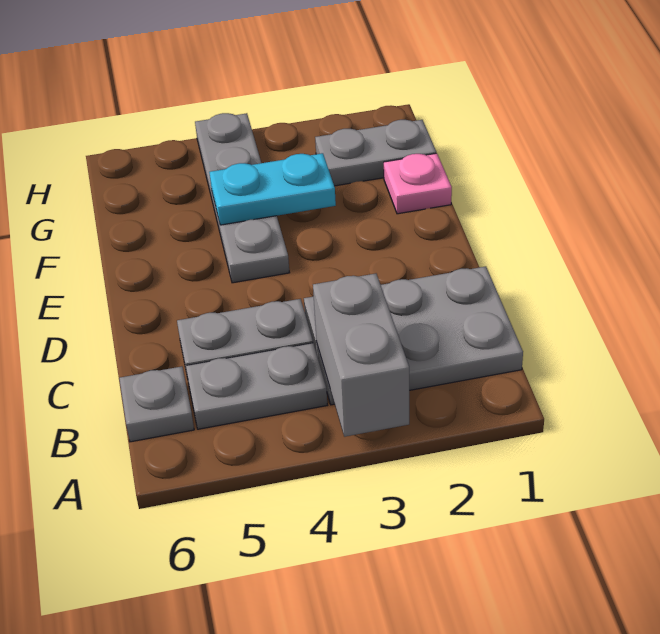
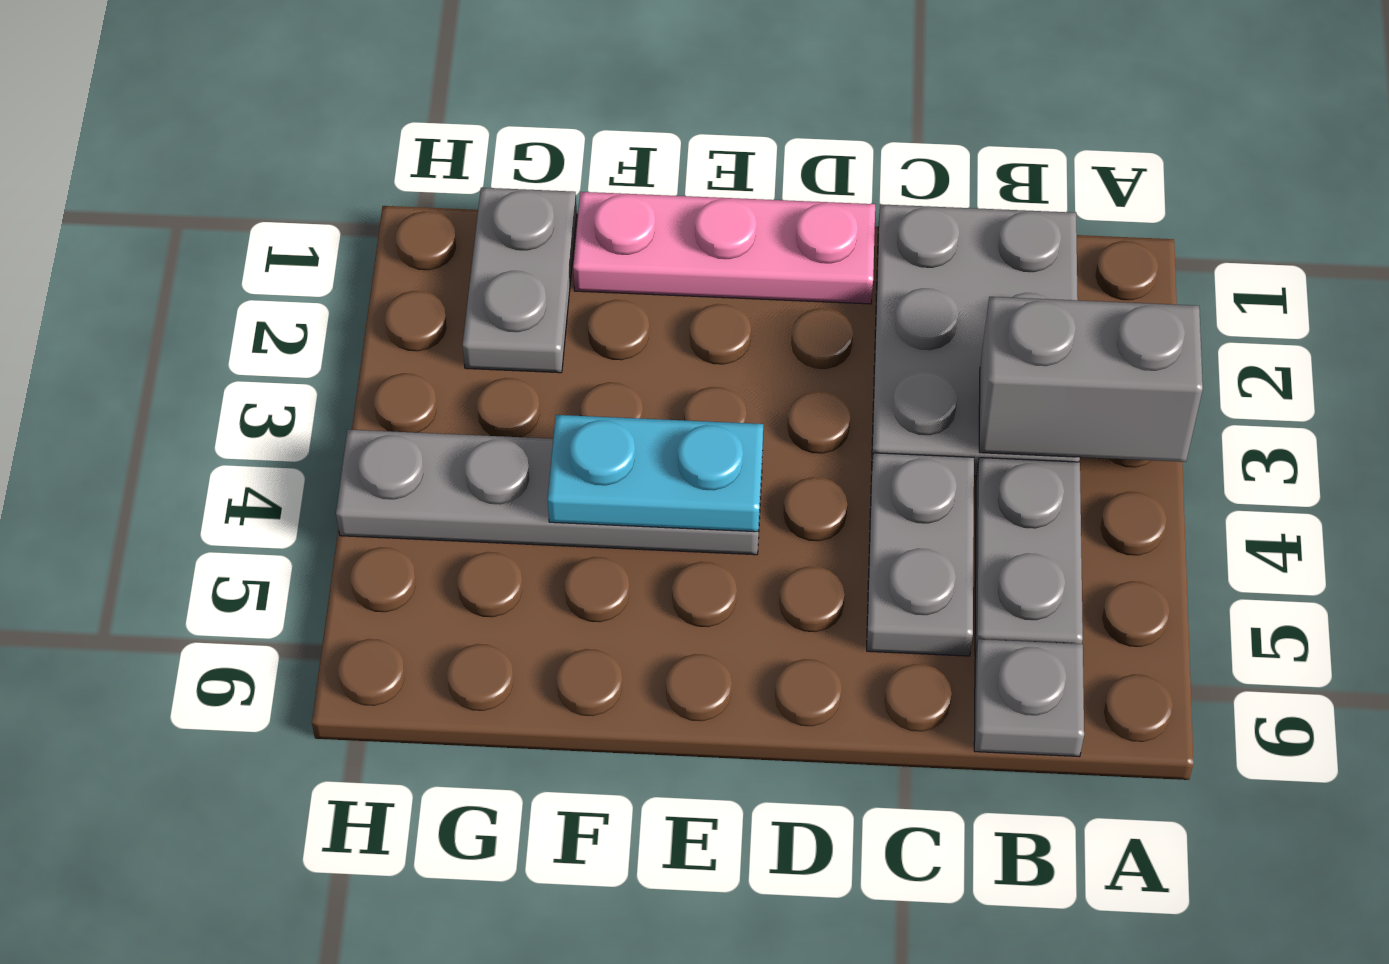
pink 1x1 plate [384,153,452,214] -> pink 1x3 plate [573,192,875,304]
cyan 1x2 plate [209,153,336,225] -> cyan 1x2 plate turned to [548,415,763,532]

